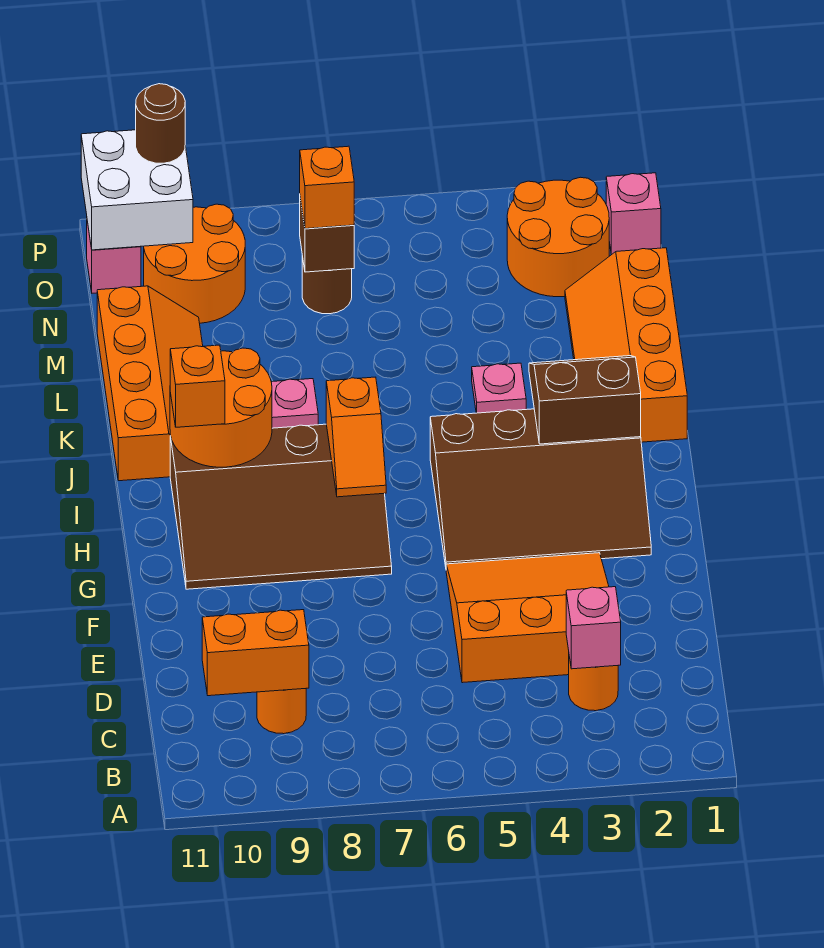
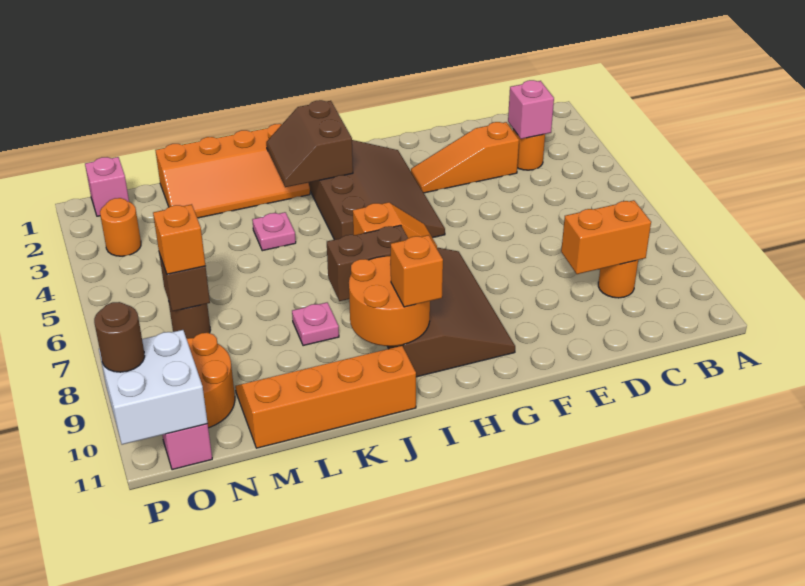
orange 1x2 brick [202,610,309,696] -> orange 1x2 brick turned to [561,200,651,274]
orange 3x3 slope [446,553,609,683] -> orange 1x3 slope [411,122,519,193]
none -> brown 1x2 brick [327,225,408,301]
orange 2x2 round brick [507,177,609,297] -> orange 1x1 round brick [100,198,141,256]

